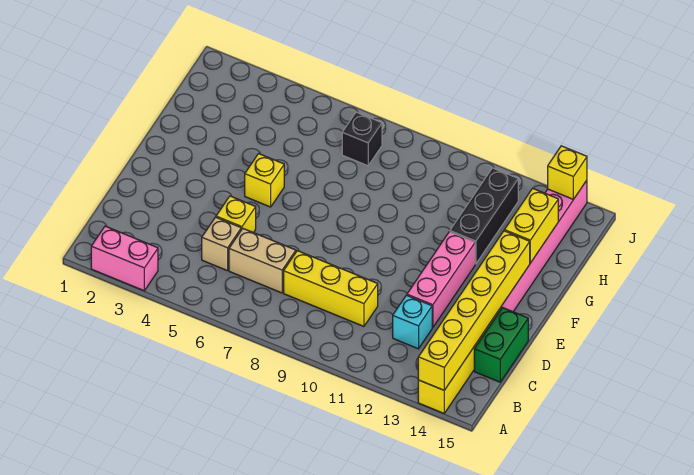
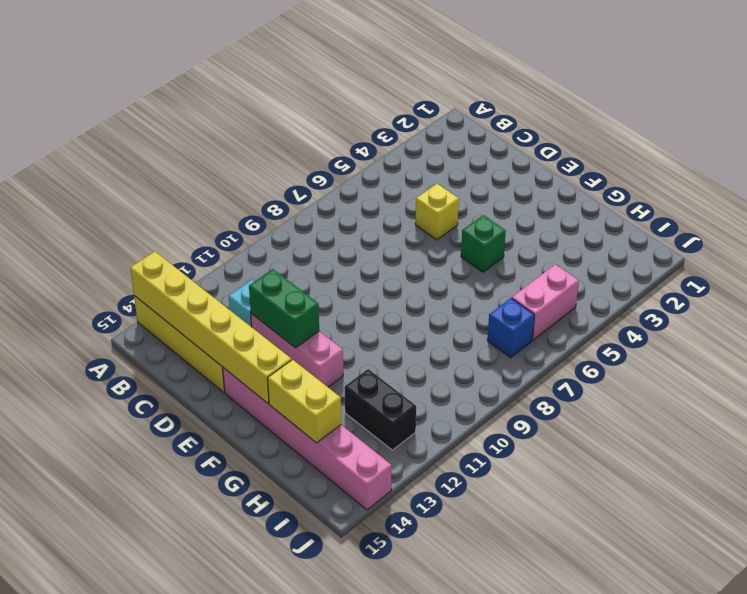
pink 1x2 brick [91,226,158,291] -> pink 1x2 brick moved to [512,264,579,340]
tan 1x1 brick [202,217,241,271] -> none
tan 1x2 brick [229,229,296,293] -> none
yellow 1x3 brick [284,251,378,326] -> none
green 1x2 brick [474,308,528,382] -> green 1x2 brick moved to [249,269,319,348]
yellow 1x1 brick [245,154,284,207] -> green 1x1 brick [461,215,506,272]
black 1x3 brick [450,168,518,264] -> black 1x2 brick [345,369,416,450]
black 1x1 brick [342,112,382,166] -> blue 1x1 brick [487,298,534,358]
yellow 1x1 brick [548,146,587,199] -> none

